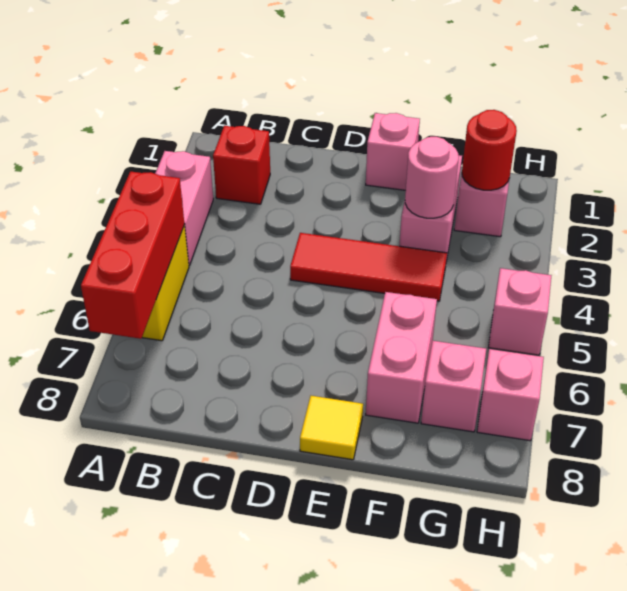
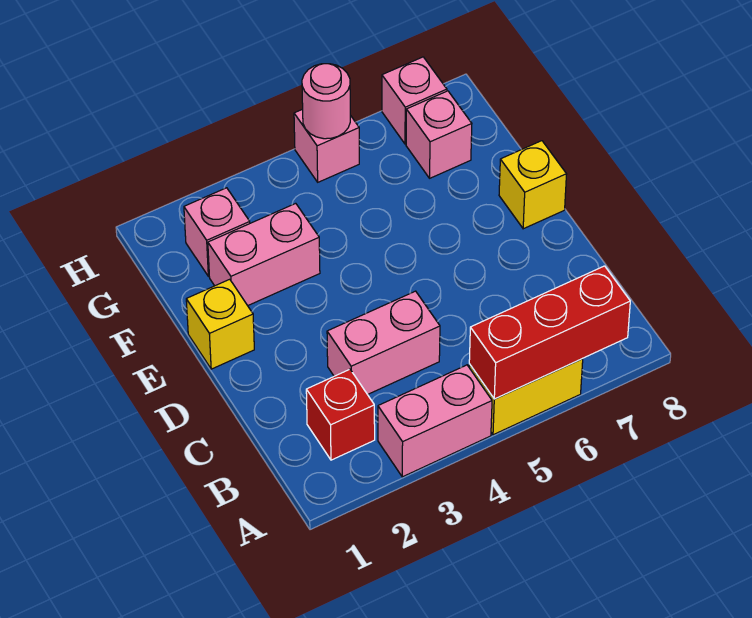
red 1x3 tile [290,233,447,301] -> none
pink 1x1 brick [366,113,420,190] -> yellow 1x1 brick [186,279,254,369]
yellow 1x1 tile [300,396,363,460] -> yellow 1x1 brick [499,141,567,229]
pink 1x1 round brick [405,137,459,218] -> pink 1x1 round brick moved to [302,64,350,139]
pink 1x2 brick [366,292,437,423] -> pink 1x2 brick moved to [327,291,440,394]
red 1x1 round brick [462,110,517,190] -> none

